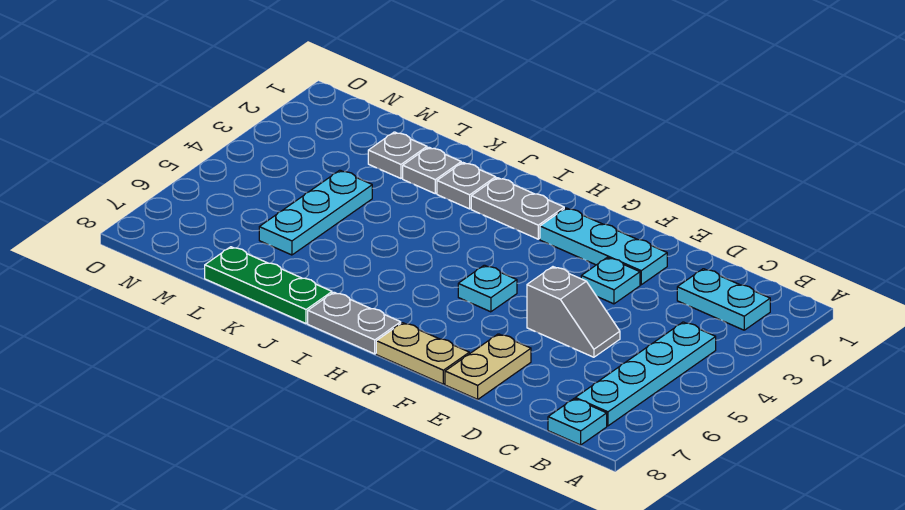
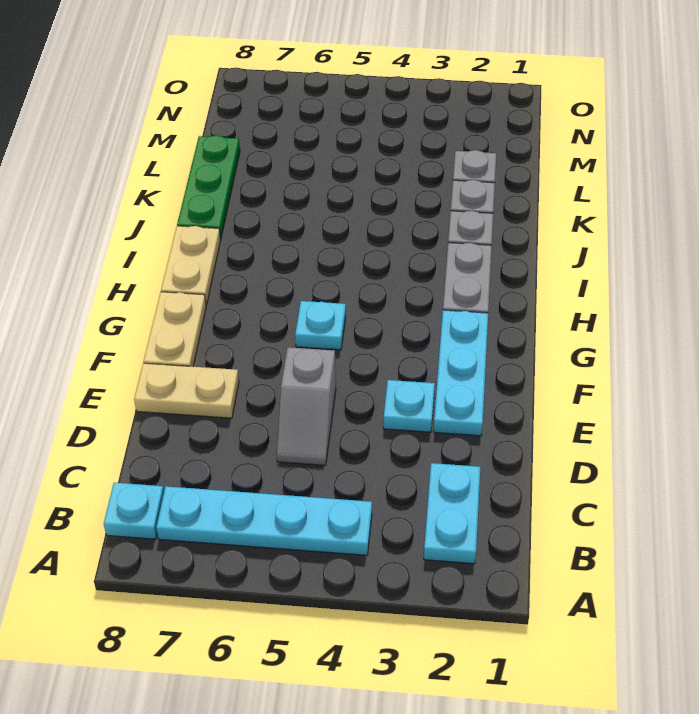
grey 1x2 plate [308,292,401,354] -> tan 1x2 plate [161,226,221,305]
cyan 1x3 plate [259,170,372,255] -> none

